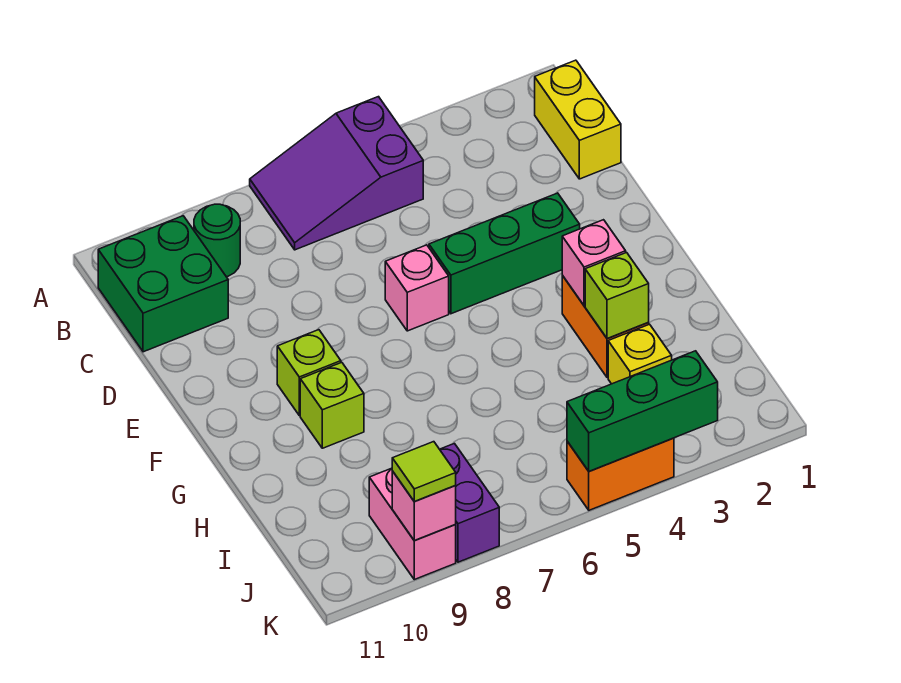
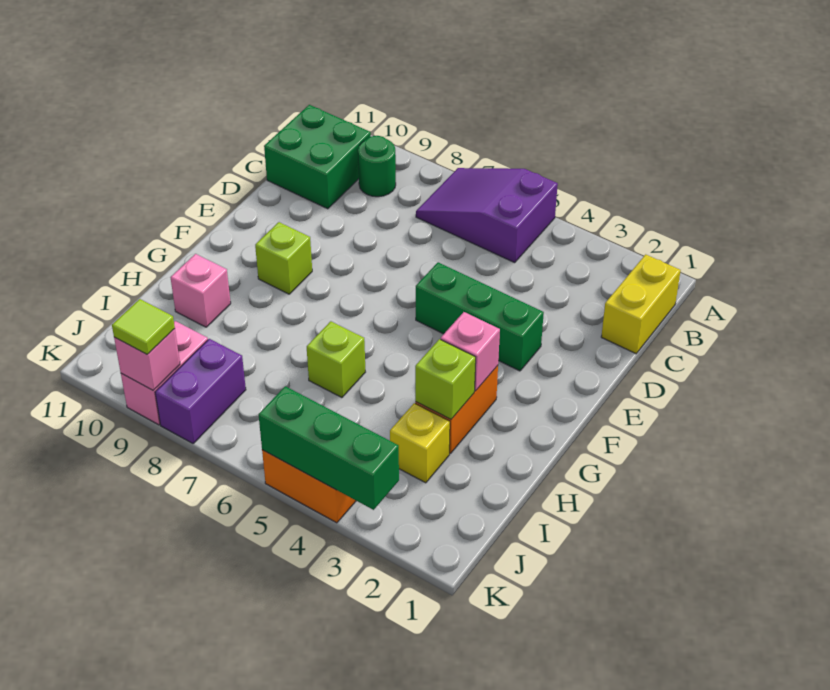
pink 1x1 brick [385,245,449,331] -> pink 1x1 brick moved to [170,254,231,327]
lime 1x1 brick [300,362,364,448] -> lime 1x1 brick moved to [307,321,365,398]

